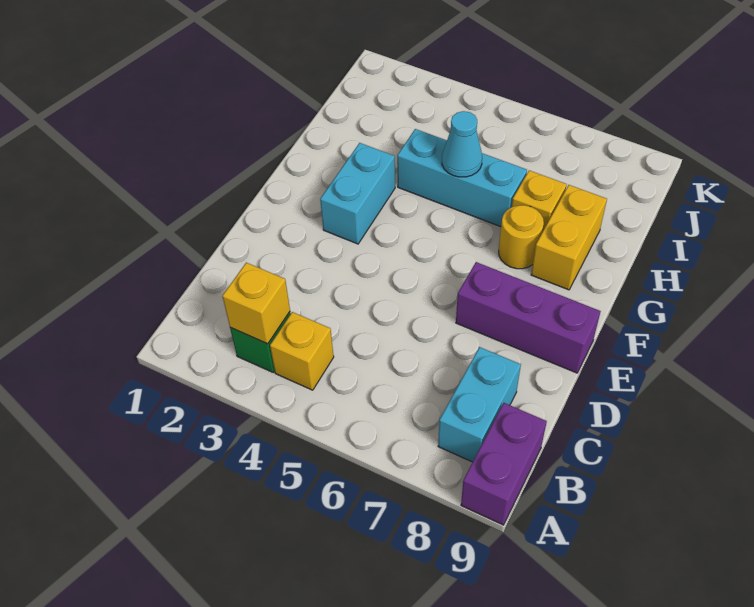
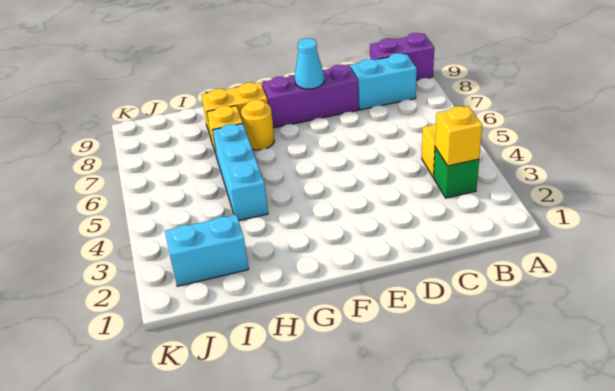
purple 1x3 brick [456,262,601,373] -> purple 1x3 brick turned to [262,65,359,128]
cyan 1x2 brick [320,143,395,244] -> cyan 1x2 brick moved to [165,215,249,286]
cyan 1x1 cone [442,111,482,177] -> cyan 1x1 cone moved to [295,38,324,89]

